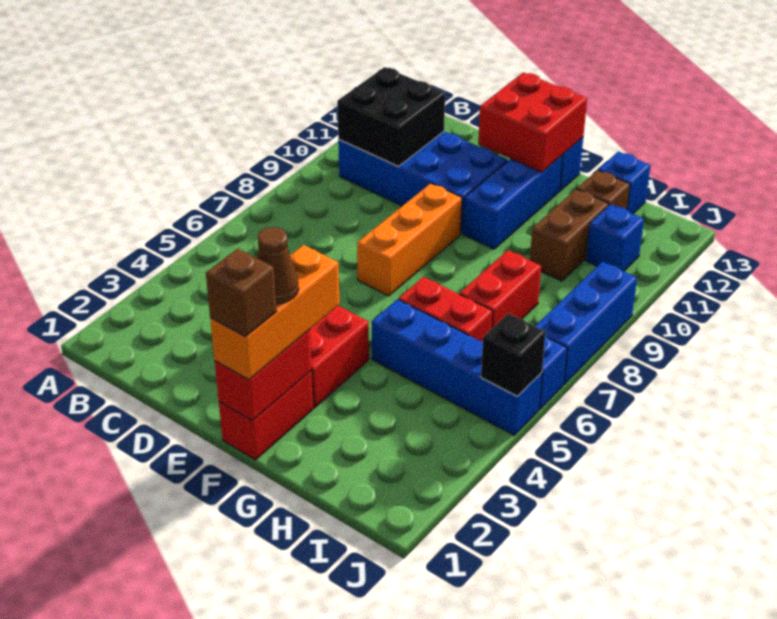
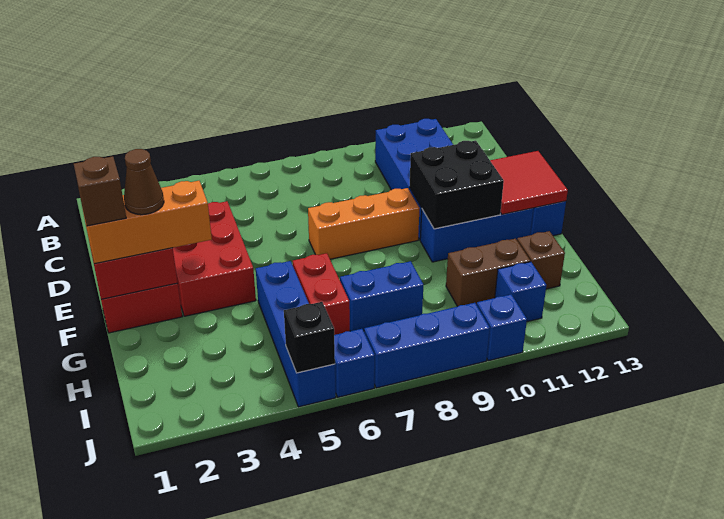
black 2x2 brick [337,67,445,166] -> black 2x2 brick moved to [410,141,504,229]
red 2x2 brick [478,72,587,172] -> red 2x2 tile [490,151,568,214]
red 1x2 brick [460,250,541,328] -> blue 1x2 brick [340,261,424,331]
blue 1x1 brick [598,152,651,214] -> blue 1x1 brick moved to [477,294,527,361]

